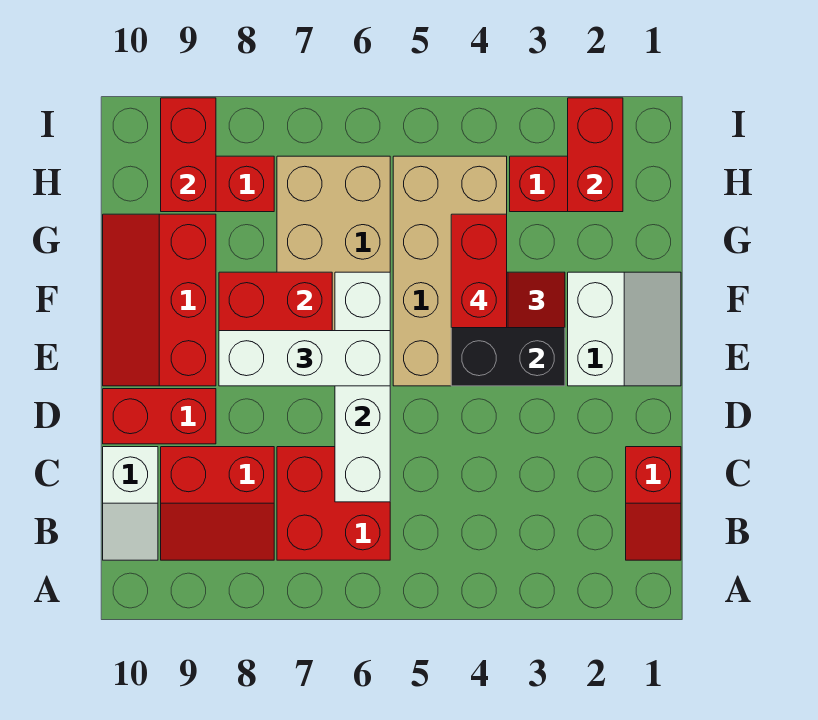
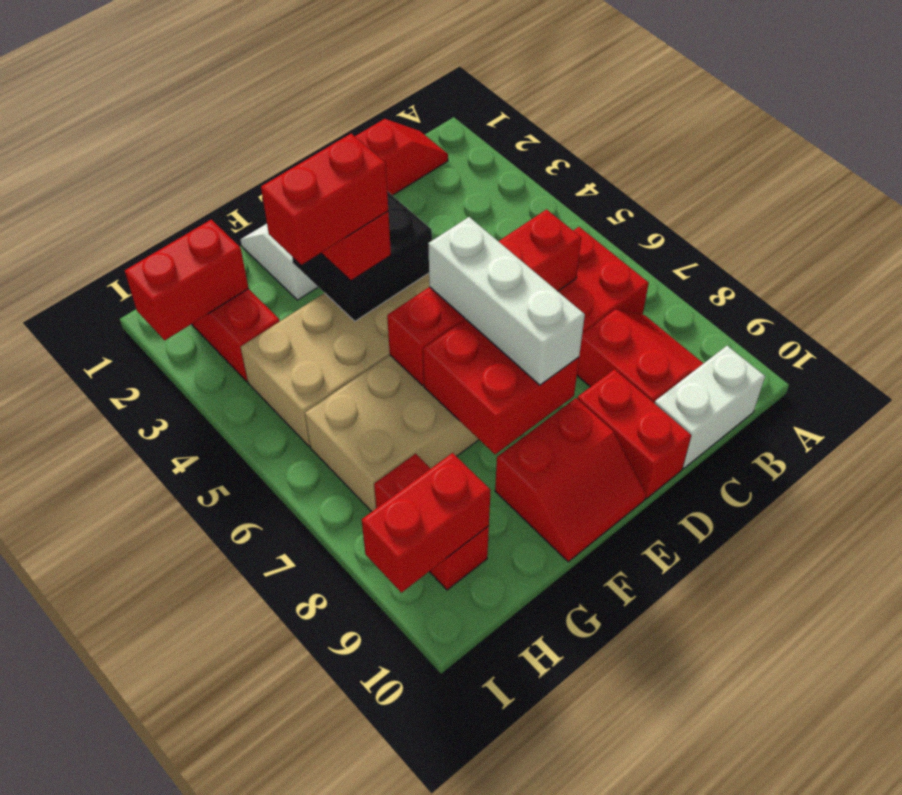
white 1x2 slope [103,447,158,560] -> white 1x2 brick [655,346,765,469]
white 1x4 brick [335,272,390,502] -> red 1x4 brick [387,209,581,386]
red 2x3 slope [103,214,216,386] -> red 2x2 slope [495,398,646,562]

